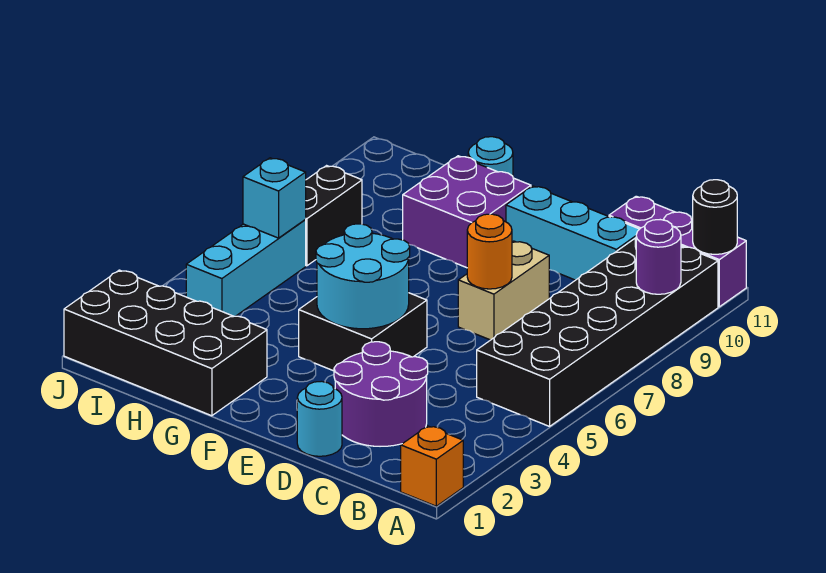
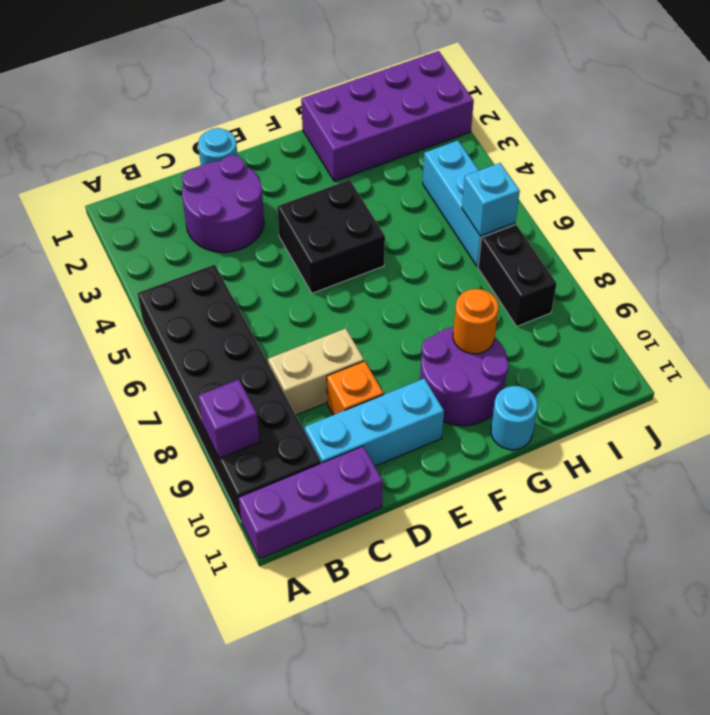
orange 1x1 brick [401,426,463,506] -> orange 1x1 brick moved to [327,361,384,415]
purple 1x1 round brick [636,220,681,294] -> purple 1x1 brick [198,380,260,459]
black 1x1 round brick [693,180,737,254] -> none
tan 1x2 brick [458,241,549,340] -> tan 1x2 brick turned to [268,328,364,415]
orange 1x1 round brick [467,214,512,289] -> orange 1x1 round brick moved to [453,289,499,354]
cyan 2x2 round brick [316,224,410,329] -> none
purple 2x2 brick [403,156,531,268] -> purple 2x2 round brick [420,327,509,426]
black 2x4 brick [64,270,267,416] -> purple 2x4 brick [301,51,474,181]

